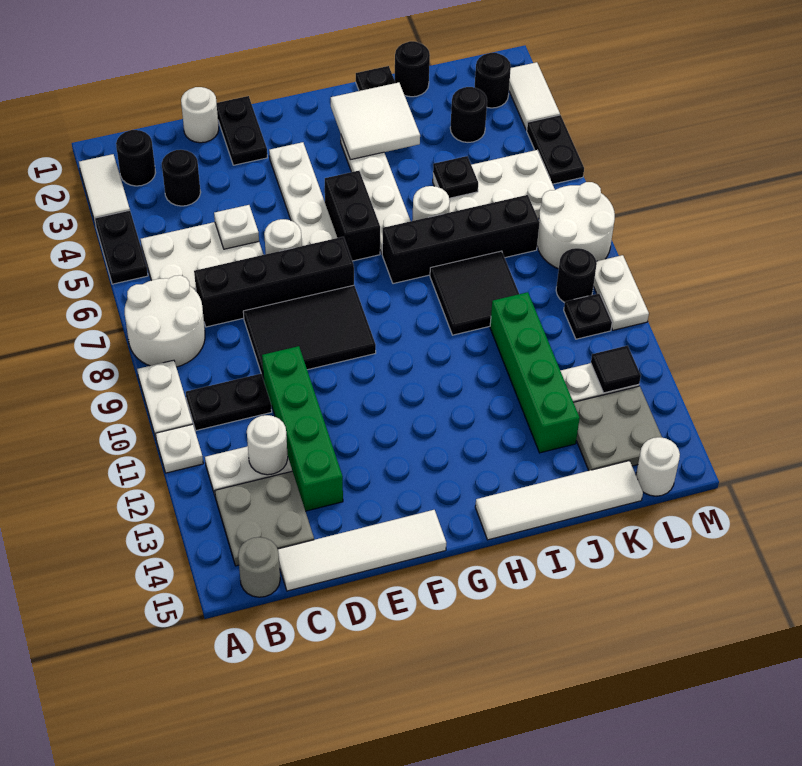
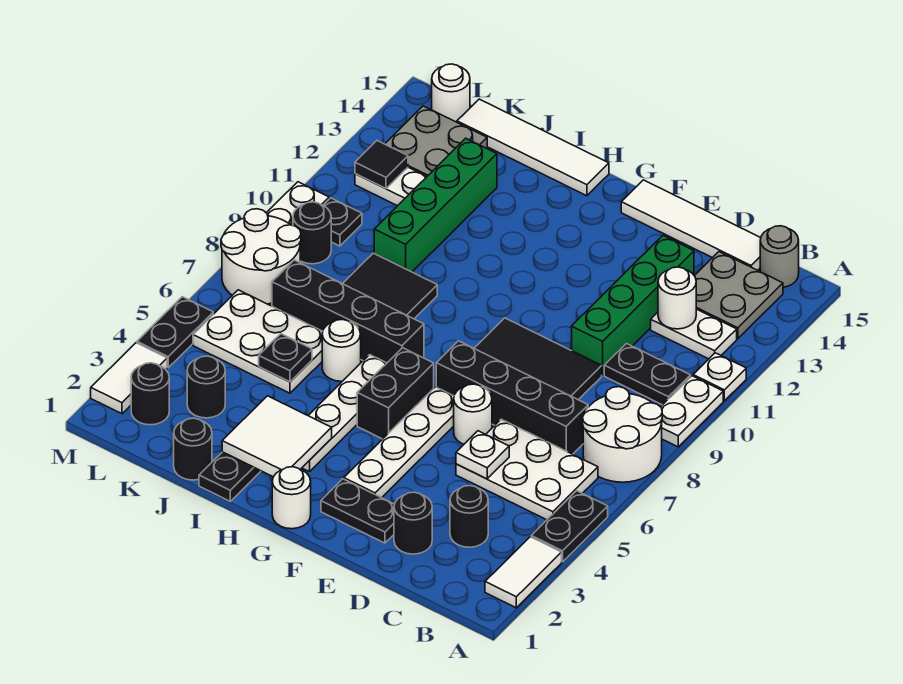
black 1x1 round brick [116,130,156,186] -> black 1x1 round brick moved to [394,492,432,554]
white 1x1 round brick [181,87,219,143] -> white 1x1 round brick moved to [272,467,311,529]
black 1x2 plate [217,96,267,165] -> black 1x2 plate turned to [321,479,395,543]

